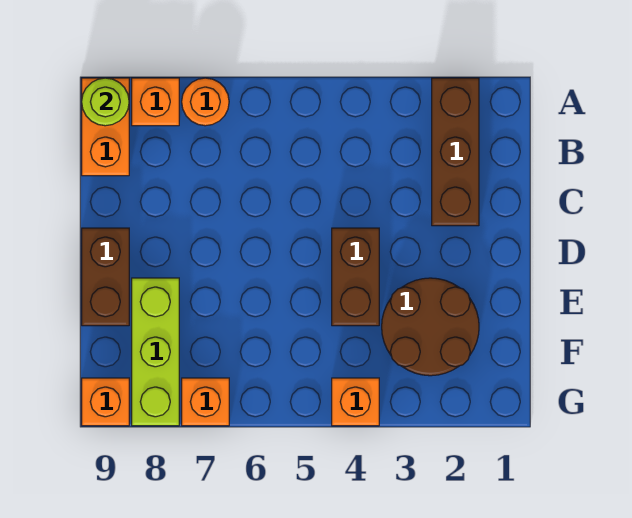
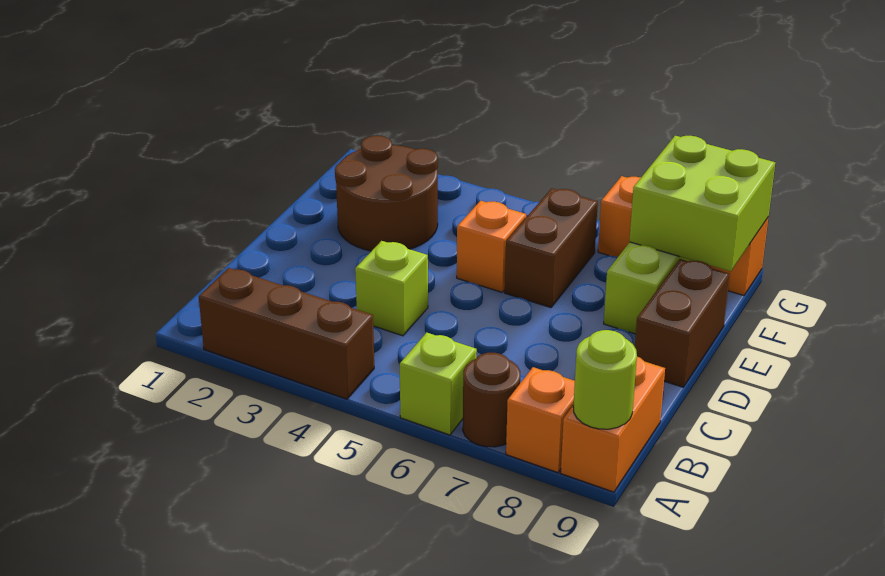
brown 1x3 brick [432,78,479,226] -> brown 1x3 brick turned to [199,268,374,399]
none -> lime 1x1 brick [400,333,477,435]
orange 1x1 round brick [182,78,229,126] -> brown 1x1 round brick [463,353,520,447]
none -> lime 1x1 brick [355,241,428,336]
brown 1x2 brick [332,228,379,326] -> brown 1x2 brick moved to [505,188,598,308]
none -> lime 2x2 brick [629,136,775,271]
orange 1x1 brick [332,378,379,426] -> orange 1x1 brick moved to [457,201,526,292]

